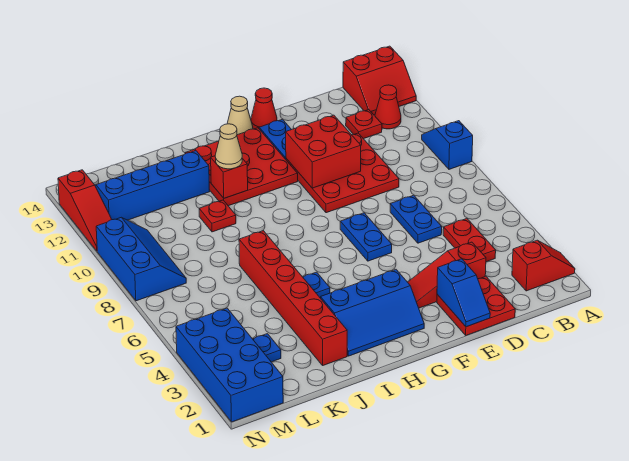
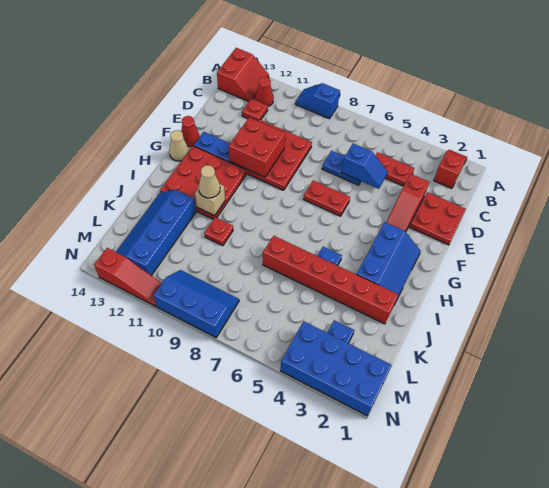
blue 1x2 slope [437,259,490,327] -> blue 1x2 slope moved to [342,143,388,189]
blue 1x2 plate [340,213,392,261] -> red 1x2 plate [303,180,350,216]
red 1x1 brick [211,156,248,198] -> tan 1x1 brick [195,184,225,216]

